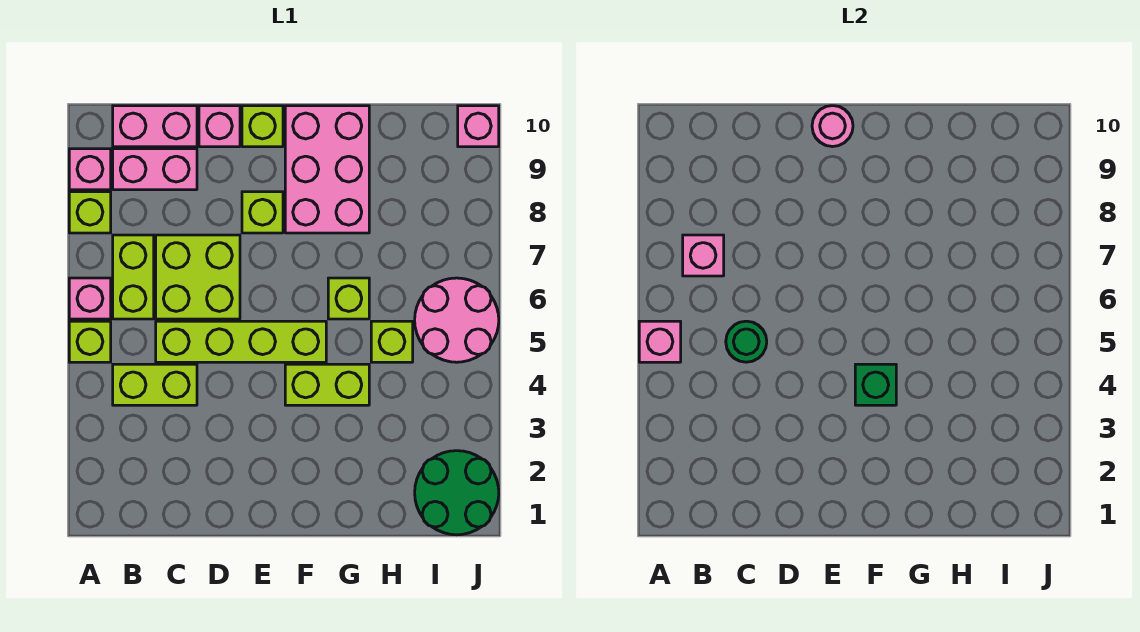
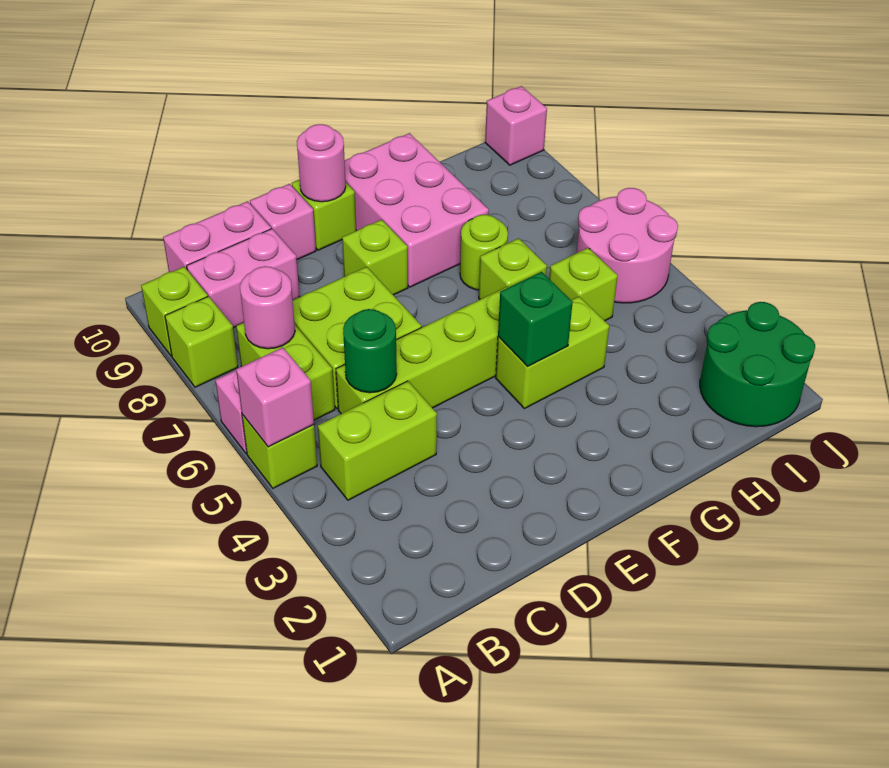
pink 1x1 brick [69,149,111,190] -> lime 1x1 brick [141,267,208,356]
pink 1x1 brick [683,235,724,276] -> pink 1x1 round brick [240,266,295,349]
none -> lime 1x1 round brick [460,215,508,290]

